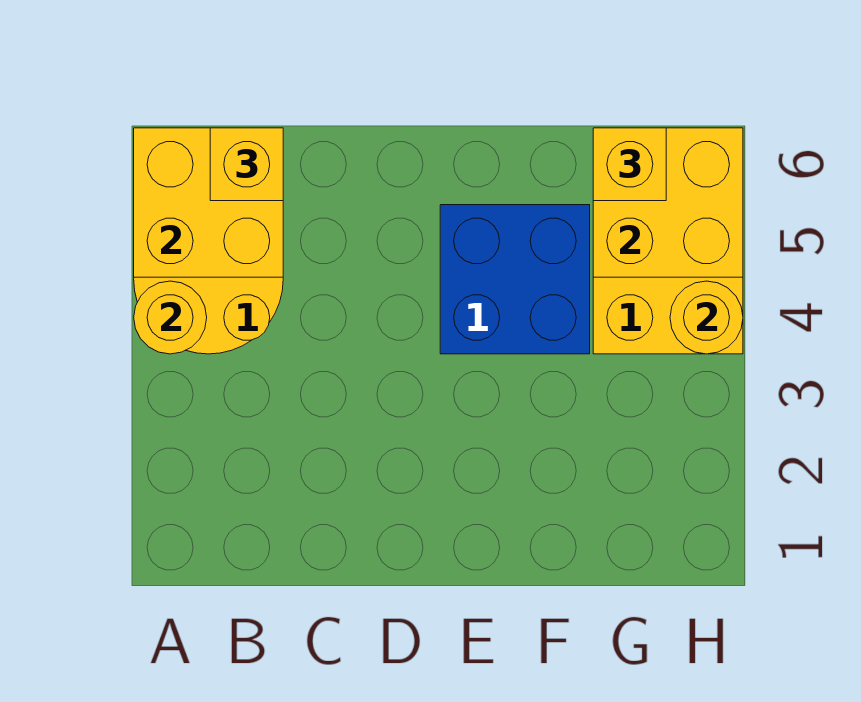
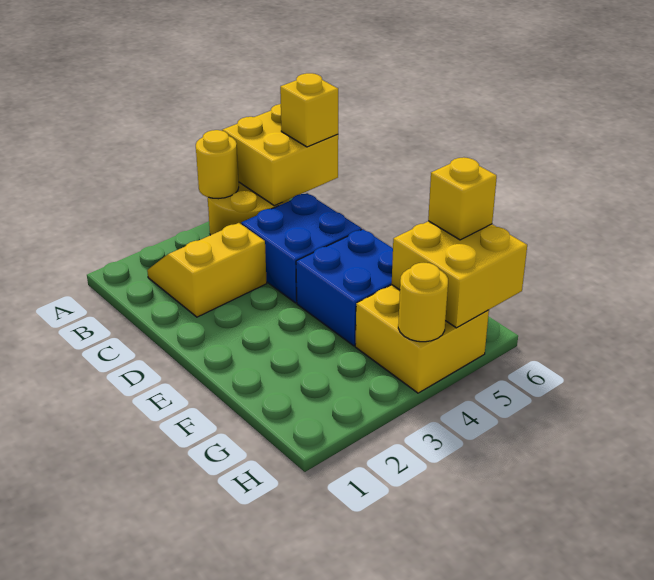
none -> yellow 2x2 slope [147,223,267,317]
none -> blue 2x2 brick [241,193,362,303]

